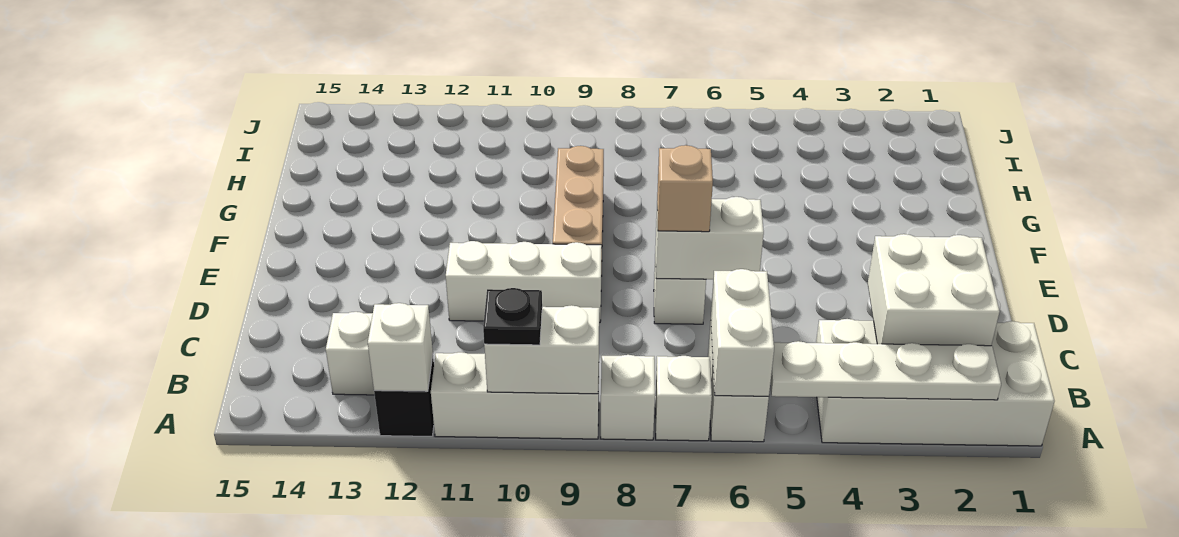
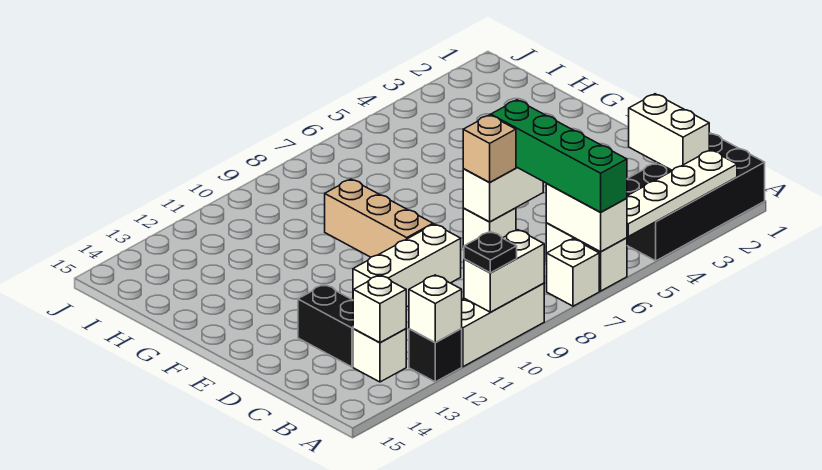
white 2x4 brick [816,319,1054,446] -> black 2x4 brick [627,133,765,261]
none -> green 1x4 brick [491,100,627,212]
white 1x1 brick [601,355,655,440] -> white 1x1 brick moved to [353,275,406,343]
white 2x2 brick [868,234,1000,346] -> white 1x2 brick [629,94,709,170]
none -> black 1x2 brick [298,285,353,367]

